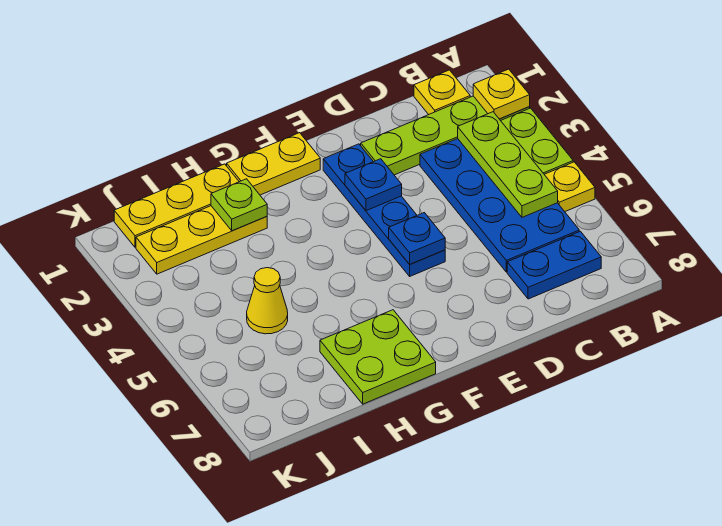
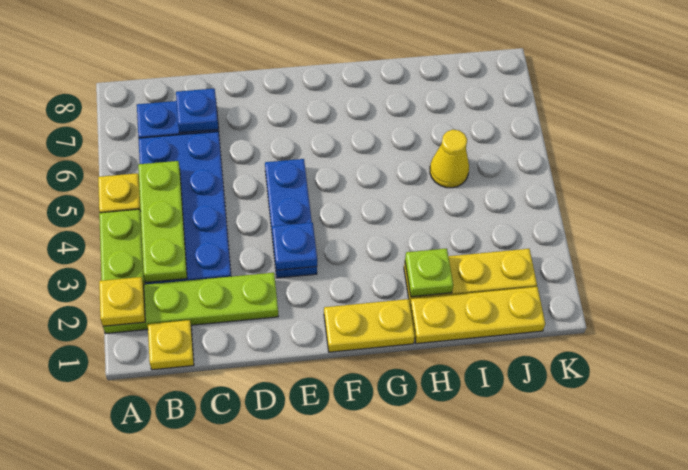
blue 1x4 plate [323,144,445,276] -> blue 1x3 plate [265,159,317,278]
blue 1x1 plate [389,213,445,264] -> blue 1x1 plate moved to [176,89,218,133]
lime 2x2 plate [320,310,436,404] -> none

